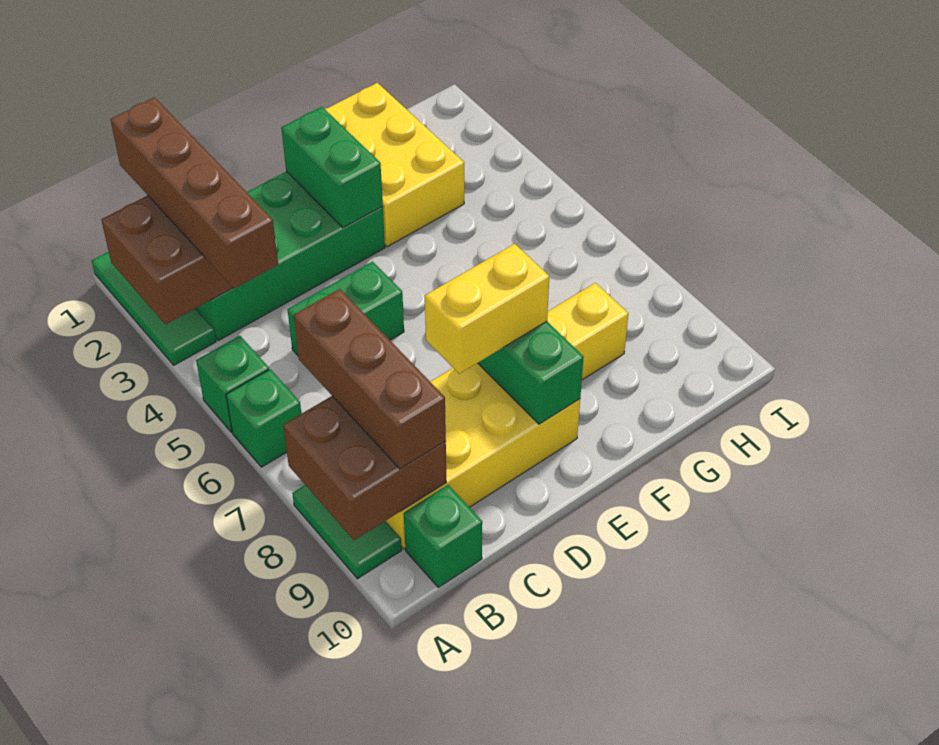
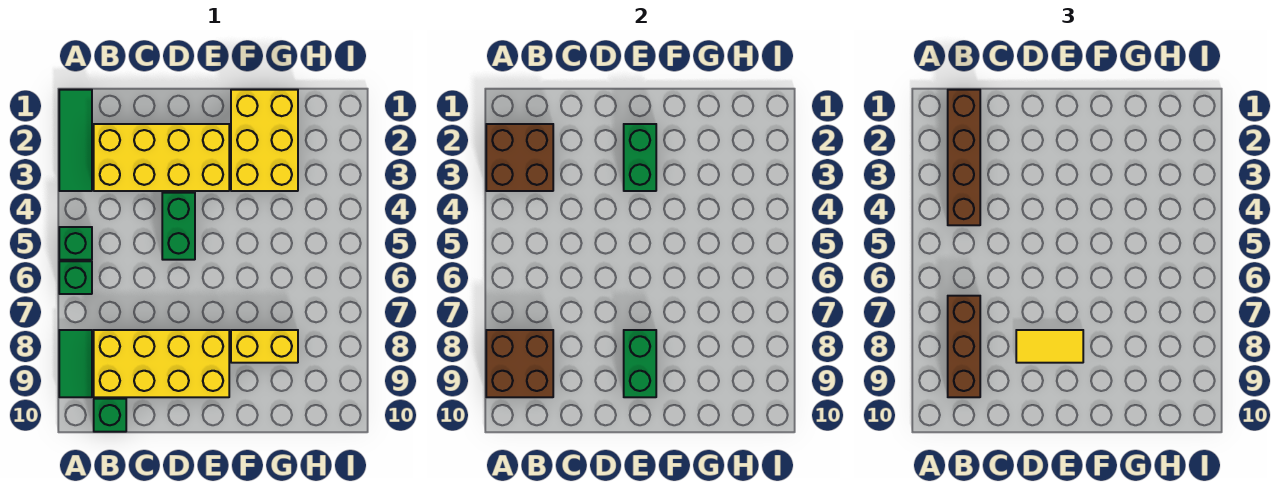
green 2x4 brick [196,171,385,341] -> yellow 2x4 brick [94,124,229,191]
green 1x2 brick [287,262,404,355] -> green 1x2 brick turned to [162,193,195,260]
yellow 1x2 brick [425,244,549,374] -> yellow 1x2 tile [1016,330,1083,363]

